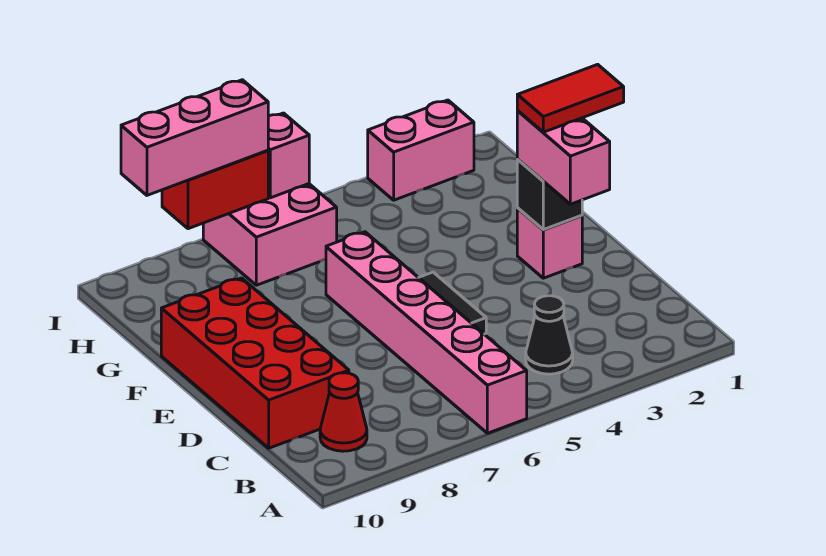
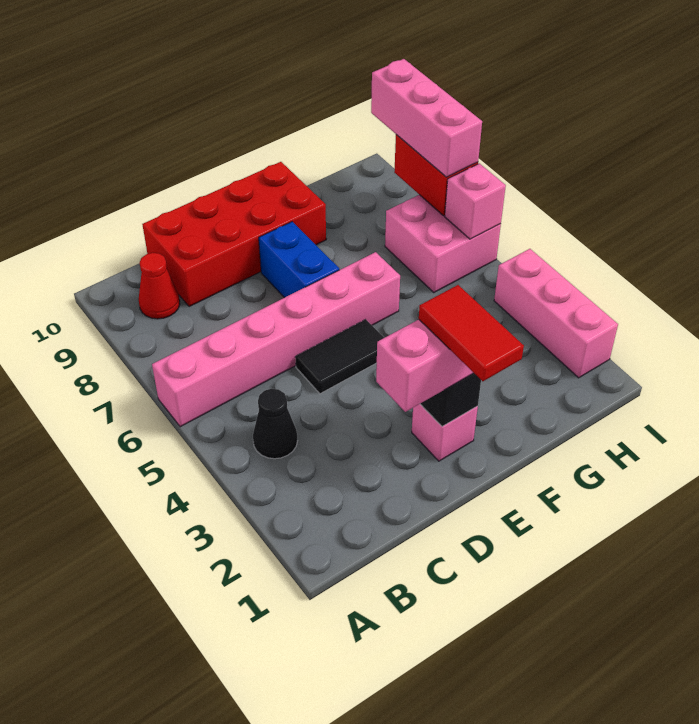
none -> blue 1x2 brick [259,222,339,298]
pink 1x2 brick [368,100,474,200] -> pink 1x3 brick [494,249,618,378]

